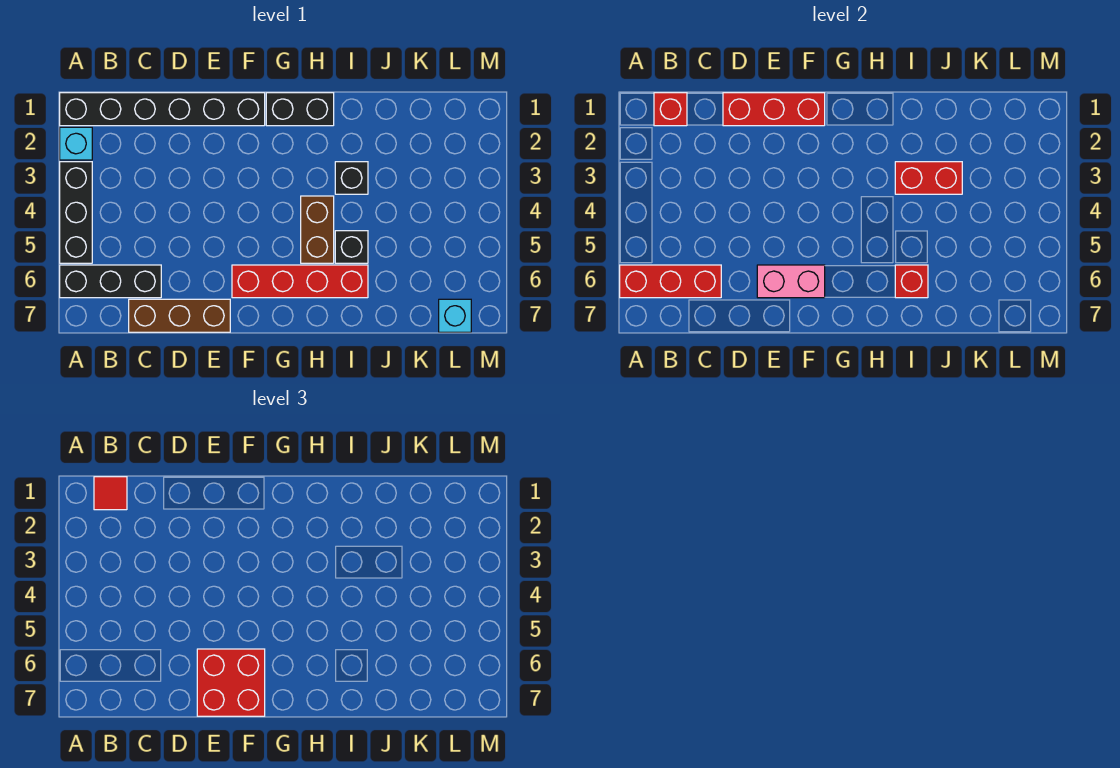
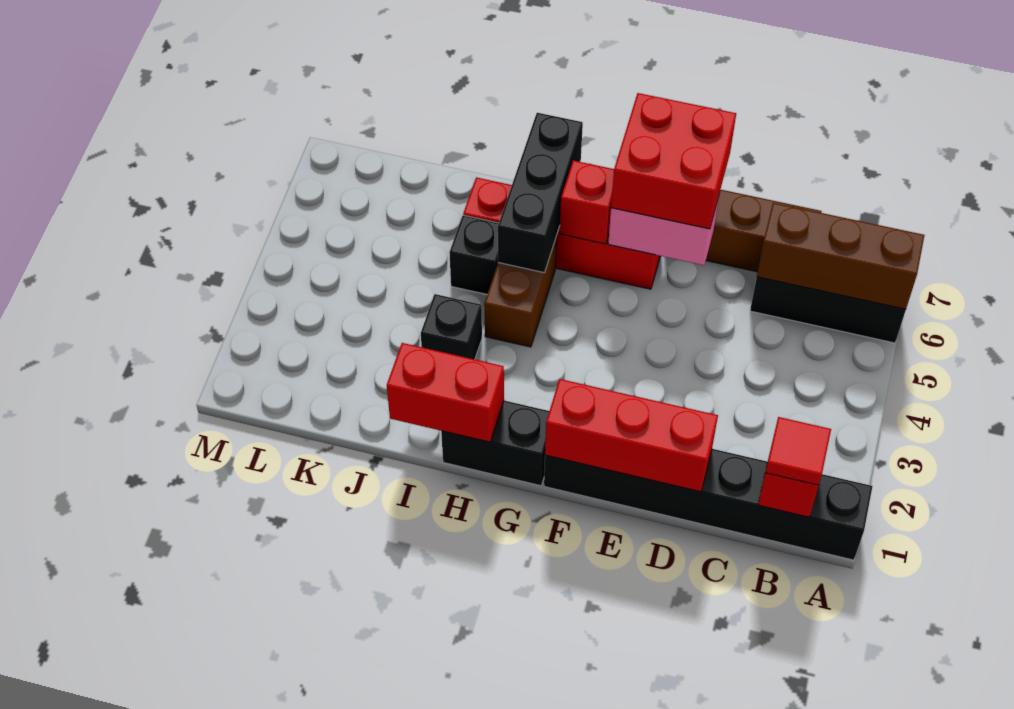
cyan 1x1 brick [60,127,92,160] -> none
black 1x3 brick [60,162,92,263] -> black 1x3 brick moved to [498,113,583,273]
red 1x3 brick [620,265,721,298] -> brown 1x3 brick [757,203,924,309]
red 1x2 brick [895,162,962,194] -> red 1x2 brick moved to [387,343,504,442]
red 1x1 brick [895,265,928,298] -> red 1x1 brick moved to [560,160,614,244]
cyan 1x1 brick [439,299,471,332] -> none

